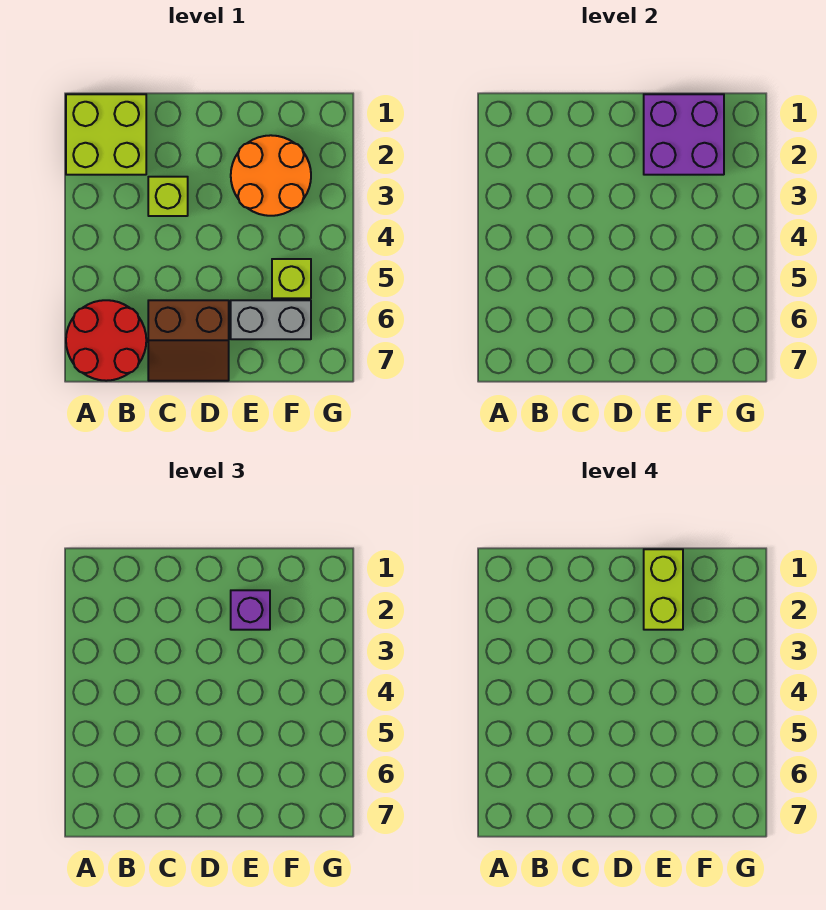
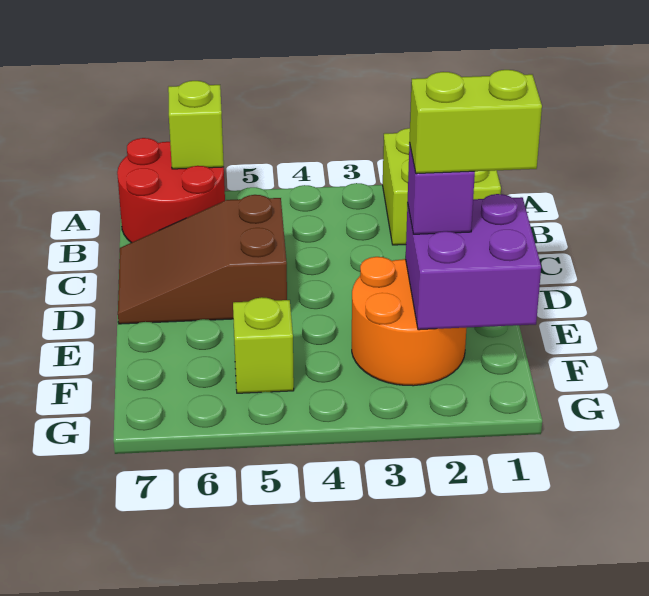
lime 1x1 brick [148,177,188,216] -> lime 1x1 brick moved to [168,81,224,169]
brown 2x2 slope [148,300,229,381] -> brown 2x3 slope [118,195,287,324]
grey 1x2 brick [231,300,311,339] -> none

